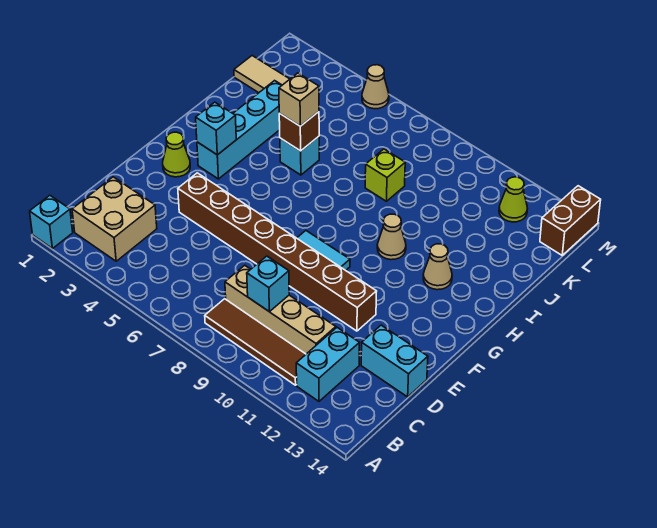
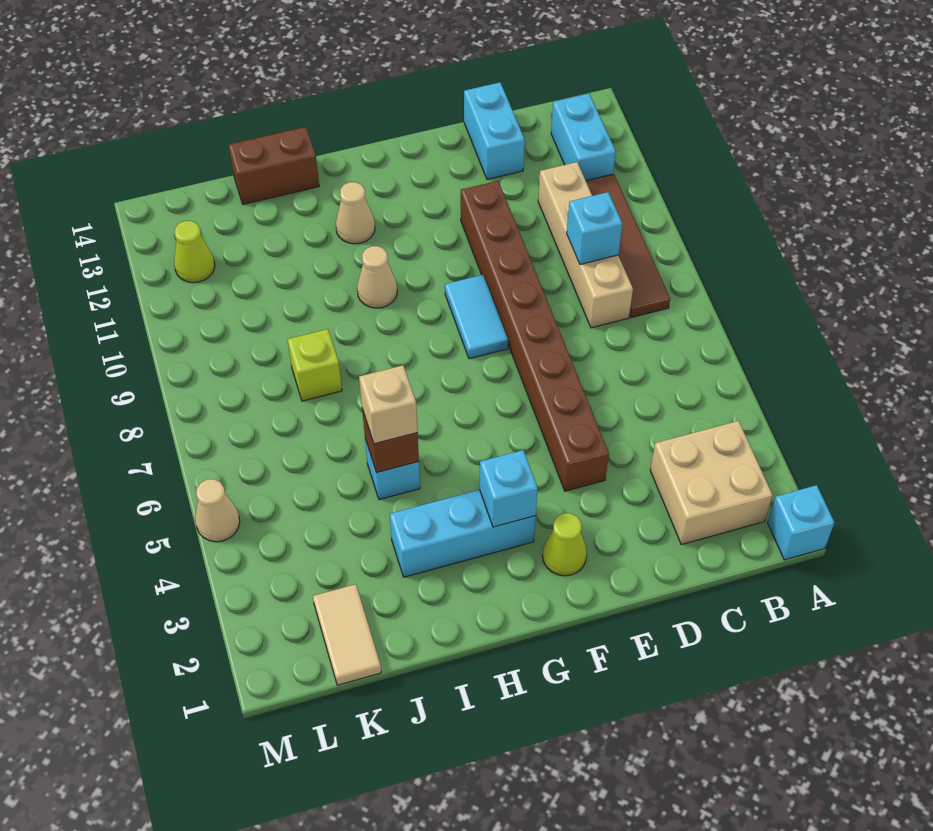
cyan 1x2 brick [296,328,359,401] -> cyan 1x2 brick turned to [551,94,616,181]
cyan 1x4 brick [197,81,282,179] -> cyan 1x3 brick [390,490,536,577]
brown 1x2 brick [540,186,601,255] -> brown 1x2 brick moved to [229,127,319,204]

